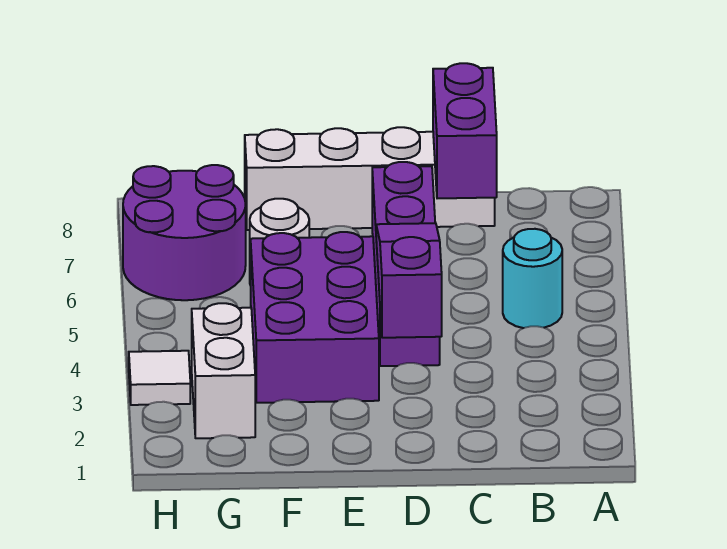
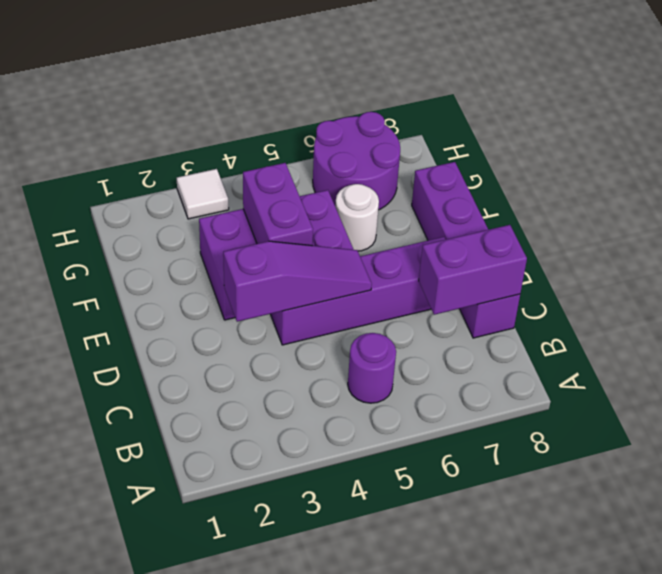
cyan 1x1 round brick [503,229,562,328] -> purple 1x1 round brick [348,333,396,403]
white 1x4 brick [245,127,495,230] -> purple 1x4 brick [412,162,520,338]
none -> purple 1x2 brick [243,163,313,246]
white 1x2 brick [192,303,255,438] -> none

